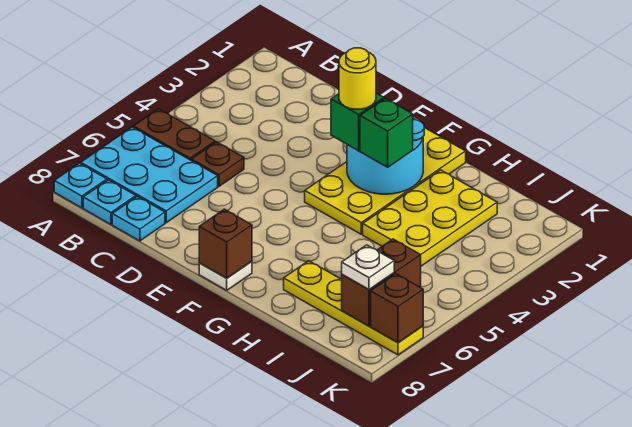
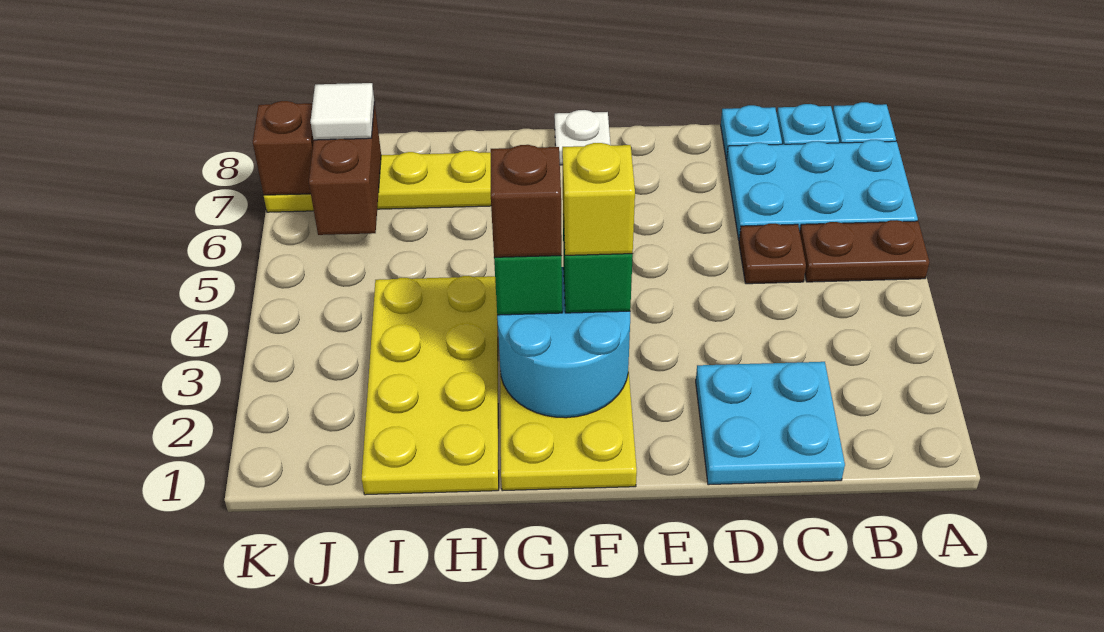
none -> cyan 2x2 plate [696,362,845,485]
yellow 1x1 round brick [339,48,376,109] -> yellow 1x1 brick [562,143,635,255]
brown 1x1 brick [199,209,252,278] -> brown 1x1 brick moved to [491,145,562,257]
yellow 2x3 plate [363,170,497,266] -> yellow 2x4 plate [362,276,499,495]
white 1x1 plate [342,245,394,290] -> white 1x1 tile [311,83,374,140]

